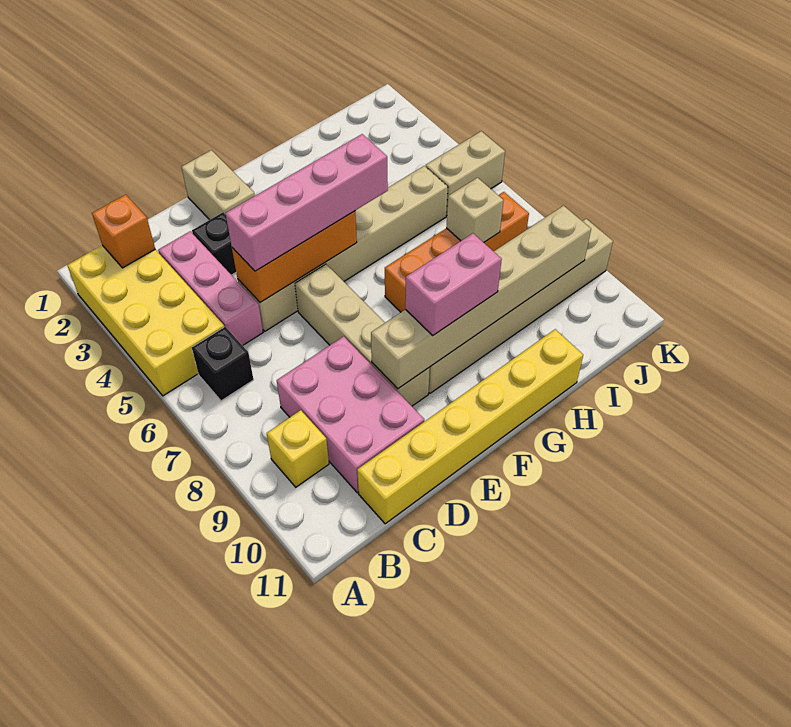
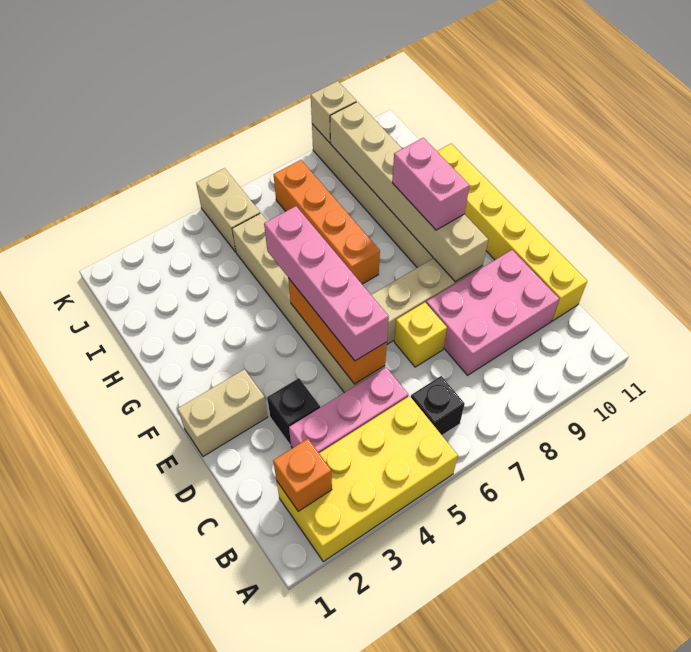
yellow 1x1 brick [267,410,329,487] -> yellow 1x1 brick moved to [394,302,447,367]
tan 1x1 brick [446,178,504,242] -> tan 1x1 brick moved to [311,81,356,143]

